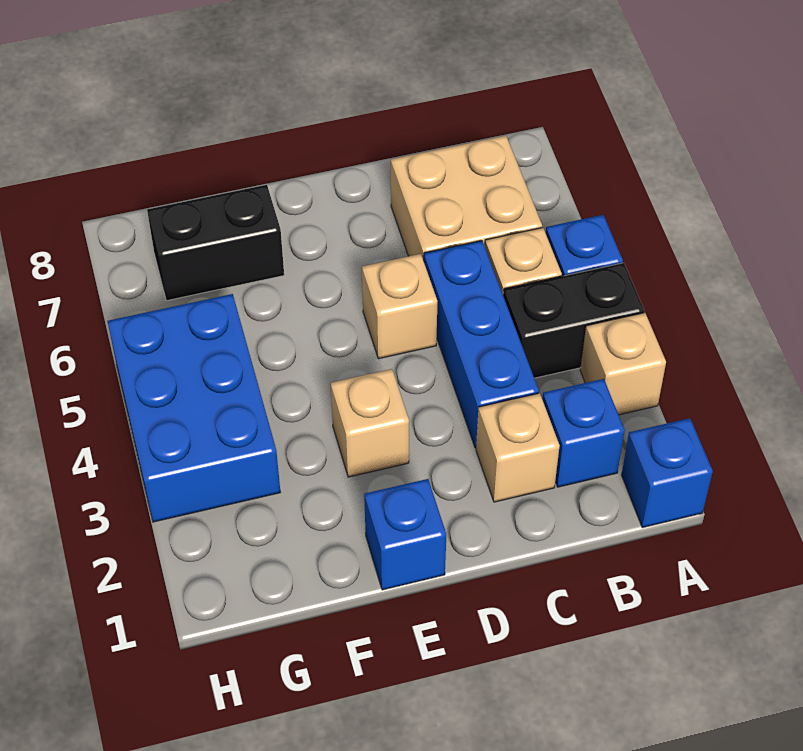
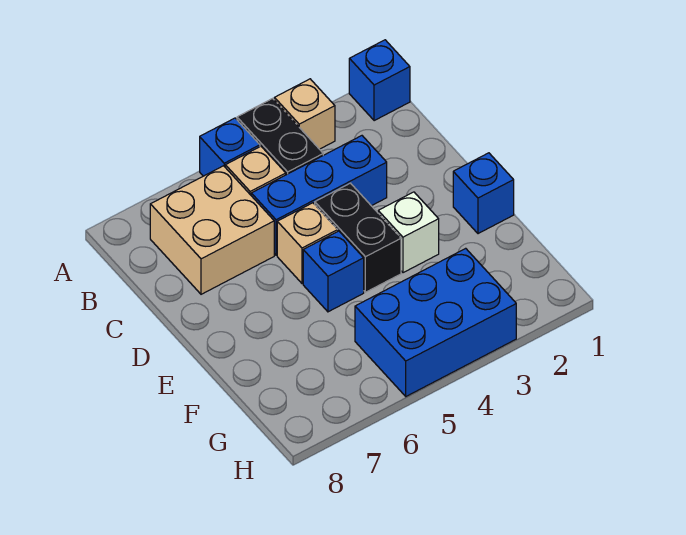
blue 1x1 brick [542,379,625,487] -> blue 1x1 brick moved to [303,231,364,312]
tan 1x1 brick [476,393,560,502] -> none
tan 1x1 brick [331,369,409,477] -> white 1x1 brick [378,192,439,273]
black 1x2 brick [147,185,284,301] -> black 1x2 brick moved to [315,183,401,292]

